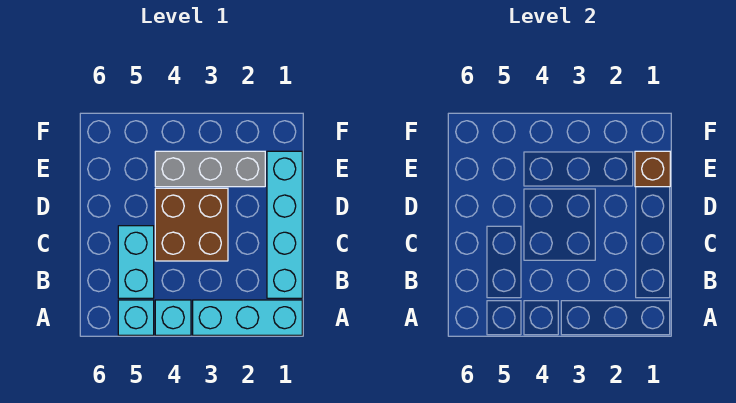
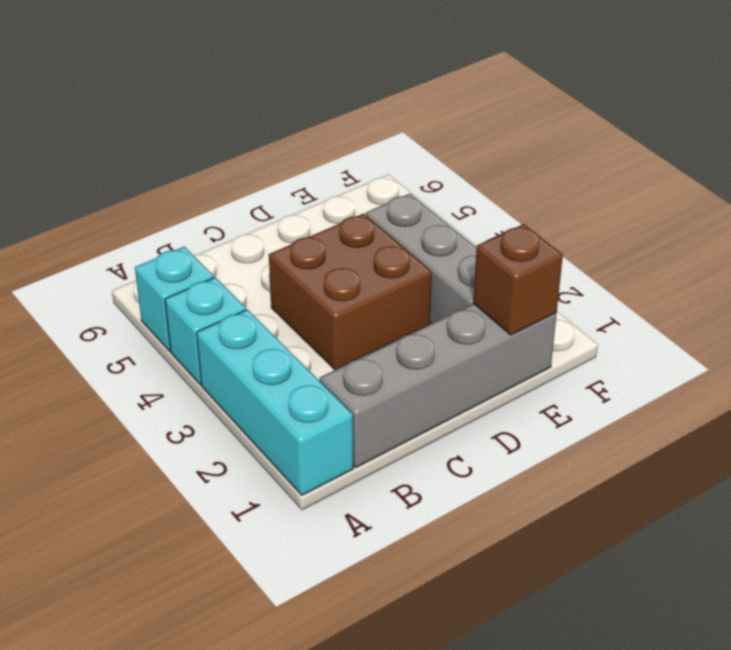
cyan 1x4 brick [267,151,302,298] -> grey 1x4 brick [320,304,557,467]
cyan 1x2 brick [118,226,154,298] -> none

